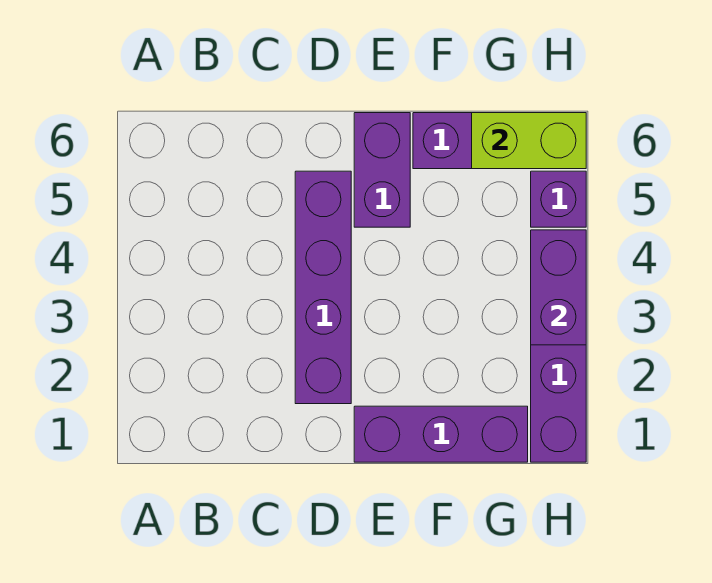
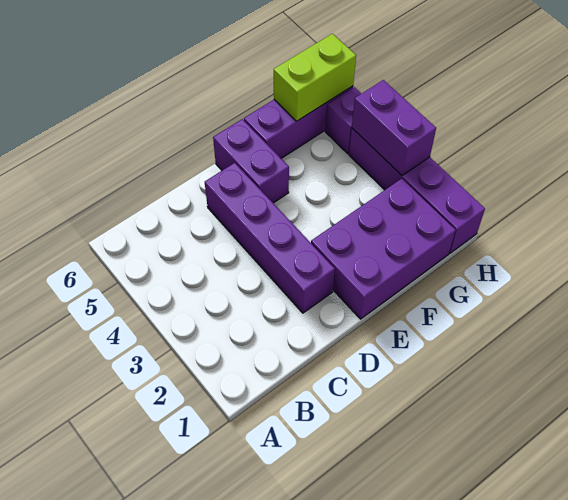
purple 1x3 brick [354,406,528,462] -> purple 2x3 brick [311,179,456,319]

